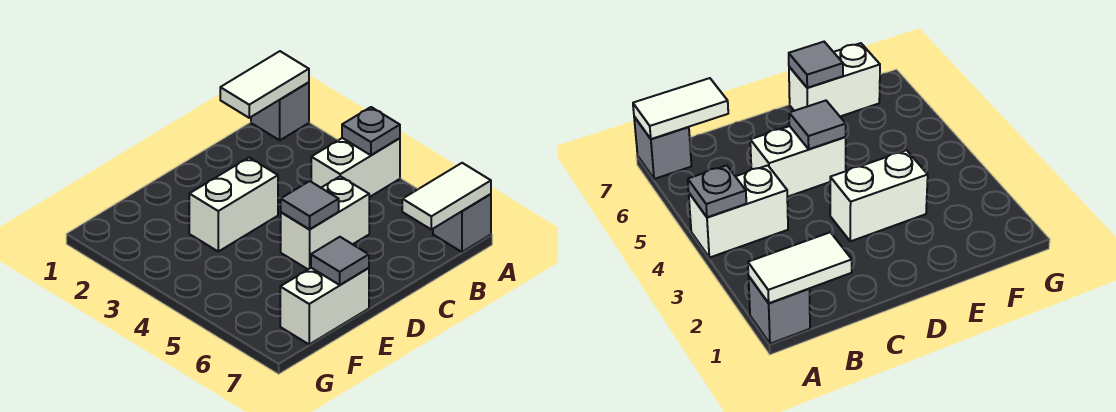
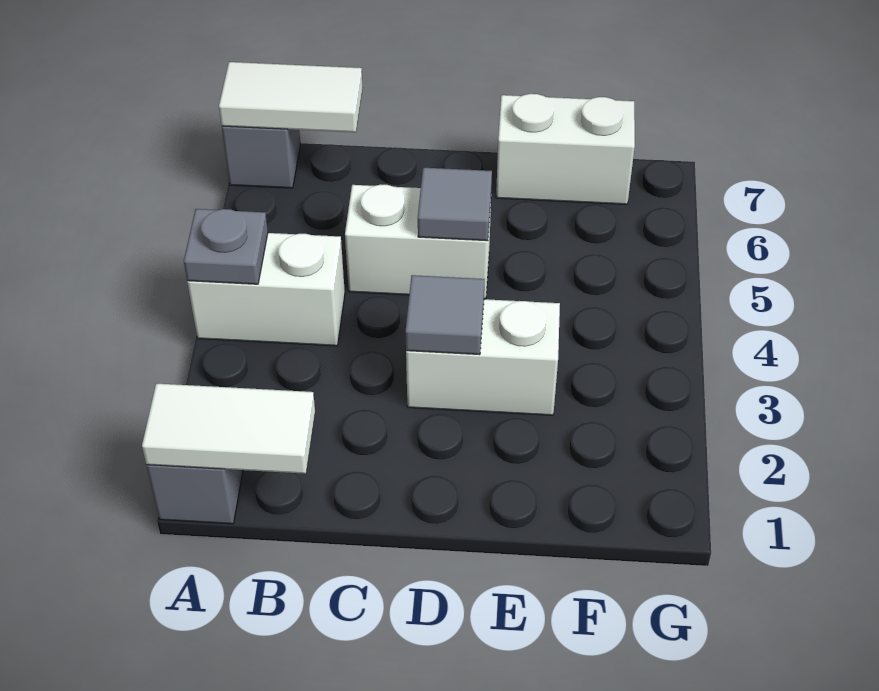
grey 1x1 tile [311,237,369,285] -> grey 1x1 tile moved to [405,275,485,355]

